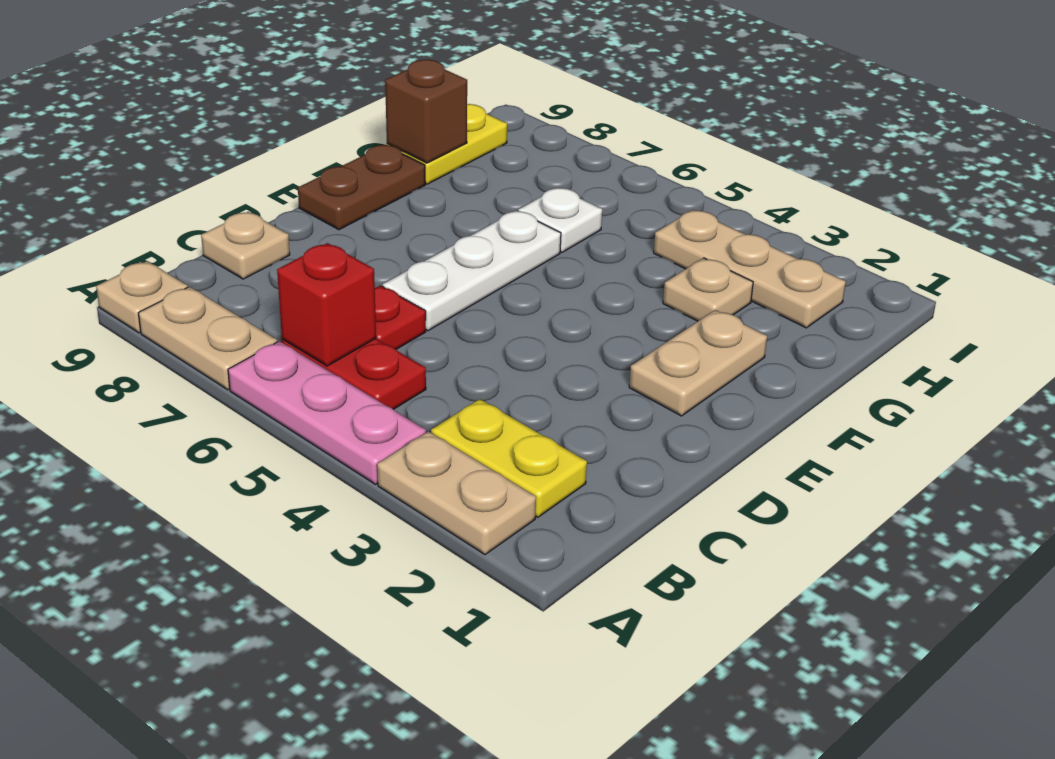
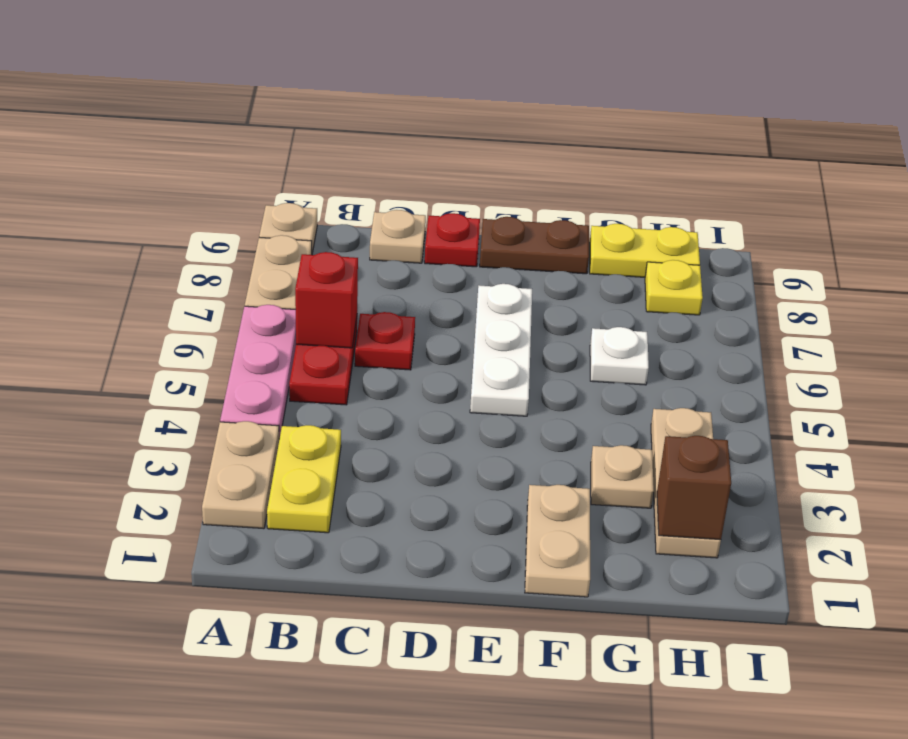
white 1x3 plate [383,211,561,331] -> white 1x3 plate turned to [470,284,532,416]
none -> red 1x1 plate [425,213,480,267]
tan 1x2 plate [629,310,767,416] -> tan 1x2 plate turned to [525,485,590,597]
brown 1x1 brick [385,60,467,163] -> brown 1x1 brick moved to [657,436,731,540]
none -> yellow 1x1 plate [645,260,703,315]

